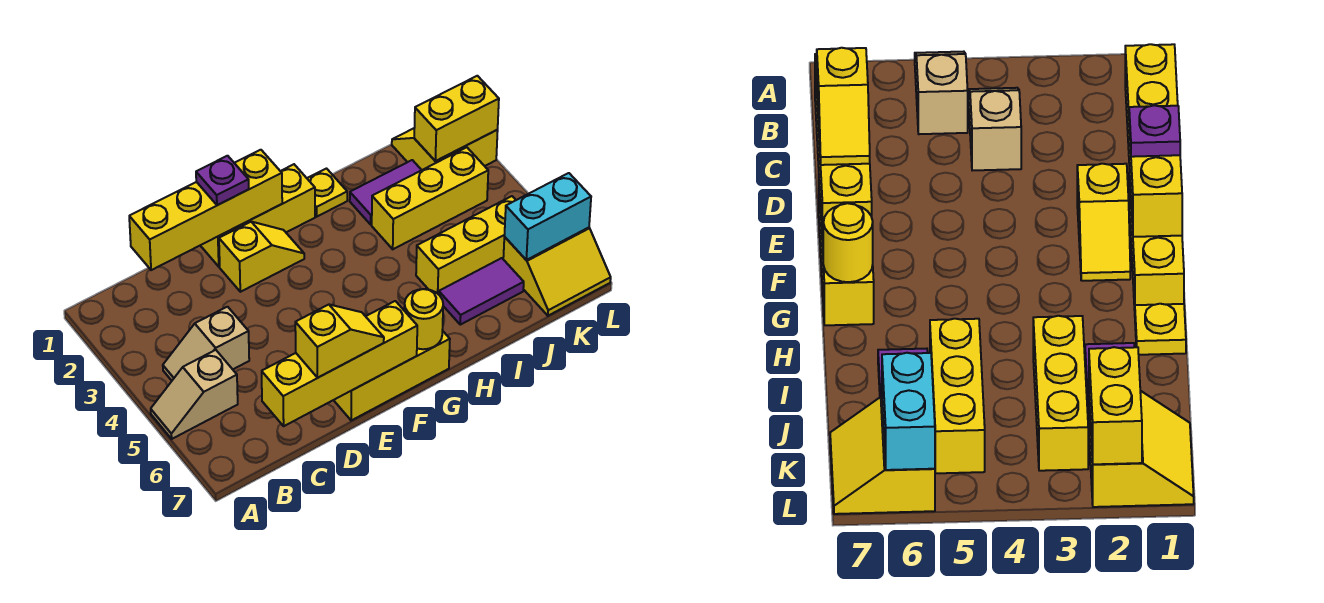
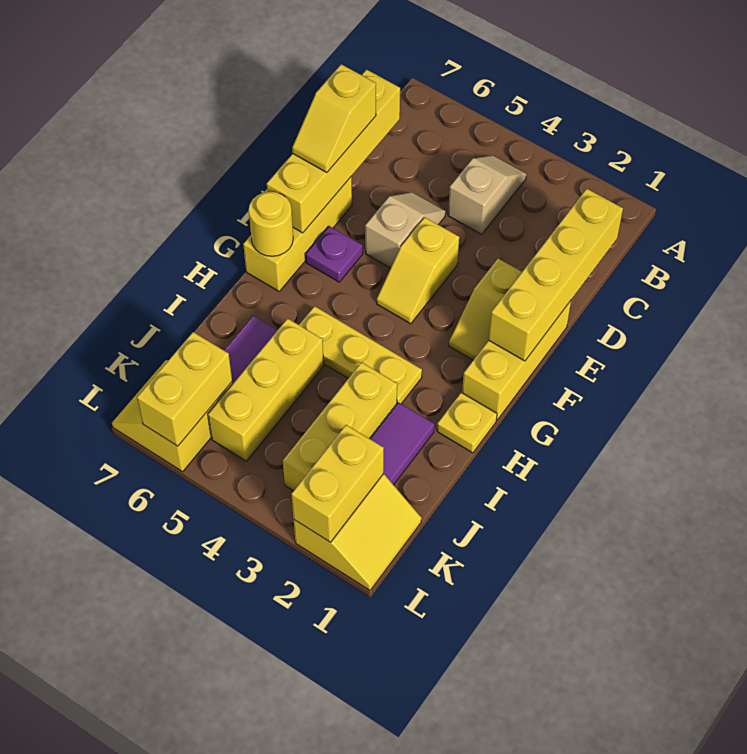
tan 1x2 slope [151,350,238,439] -> tan 1x2 slope moved to [365,192,446,268]
purple 1x1 plate [196,156,249,205] -> purple 1x1 plate moved to [306,226,363,282]
none -> yellow 1x2 slope [377,218,459,324]
none -> yellow 1x3 plate [299,306,422,404]
cyan 1x2 brick [504,173,591,260] -> yellow 1x2 brick [137,332,232,446]

